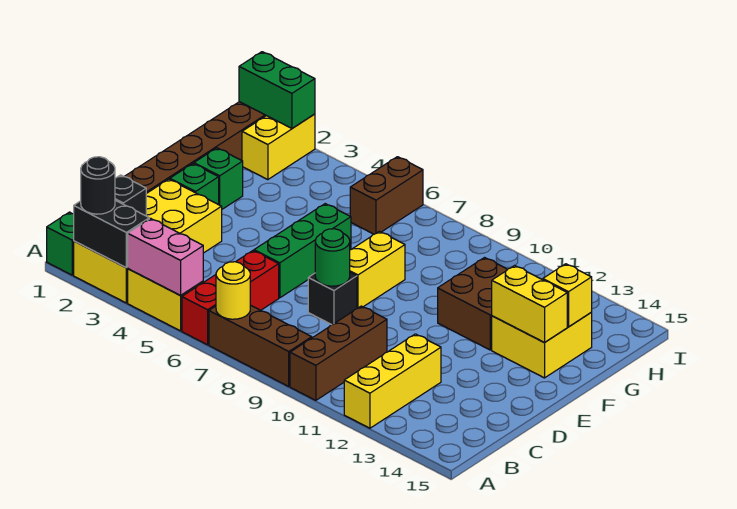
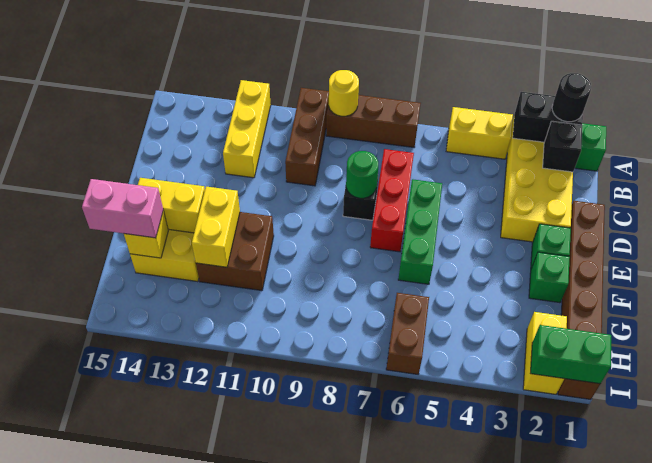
pink 1x2 brick [128,218,203,296] -> pink 1x2 brick moved to [82,179,163,238]
red 1x3 brick [182,251,279,345] -> red 1x3 brick moved to [370,149,414,252]
yellow 1x1 round brick [216,262,250,319] -> yellow 1x1 round brick moved to [329,70,359,116]
yellow 1x2 brick [350,231,405,308] -> yellow 1x2 brick moved to [192,187,240,267]

